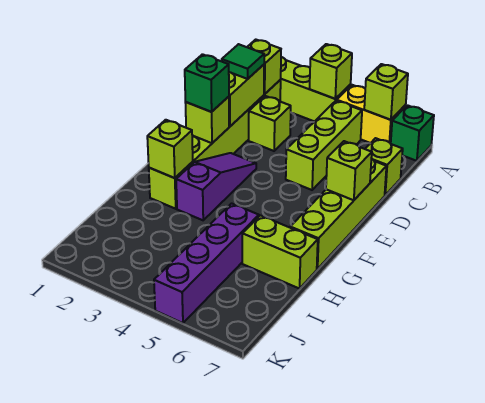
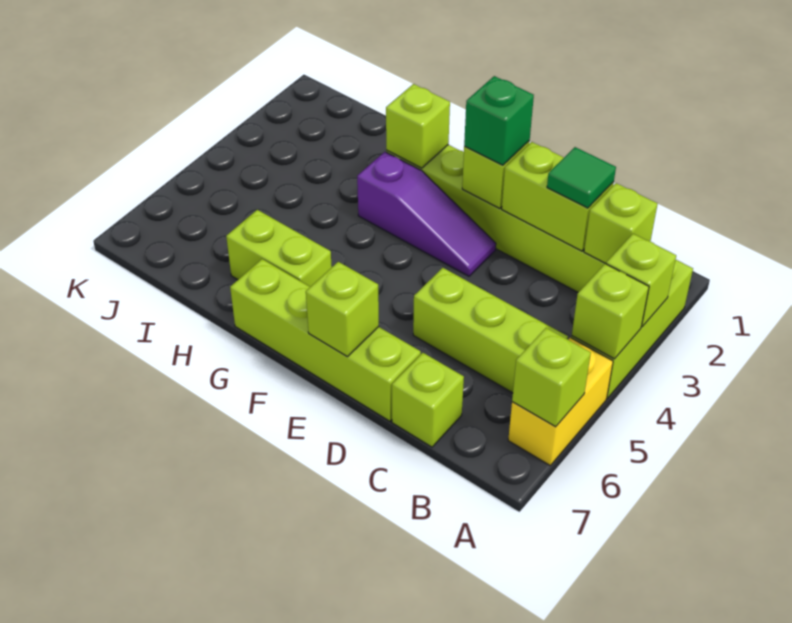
green 1x1 brick [391,105,434,161] -> none
lime 1x1 brick [249,96,291,151] -> lime 1x1 brick moved to [606,234,676,327]
purple 1x4 brick [154,203,259,323] -> none
lime 1x2 brick [242,215,318,289] -> lime 1x2 brick turned to [226,210,332,287]

